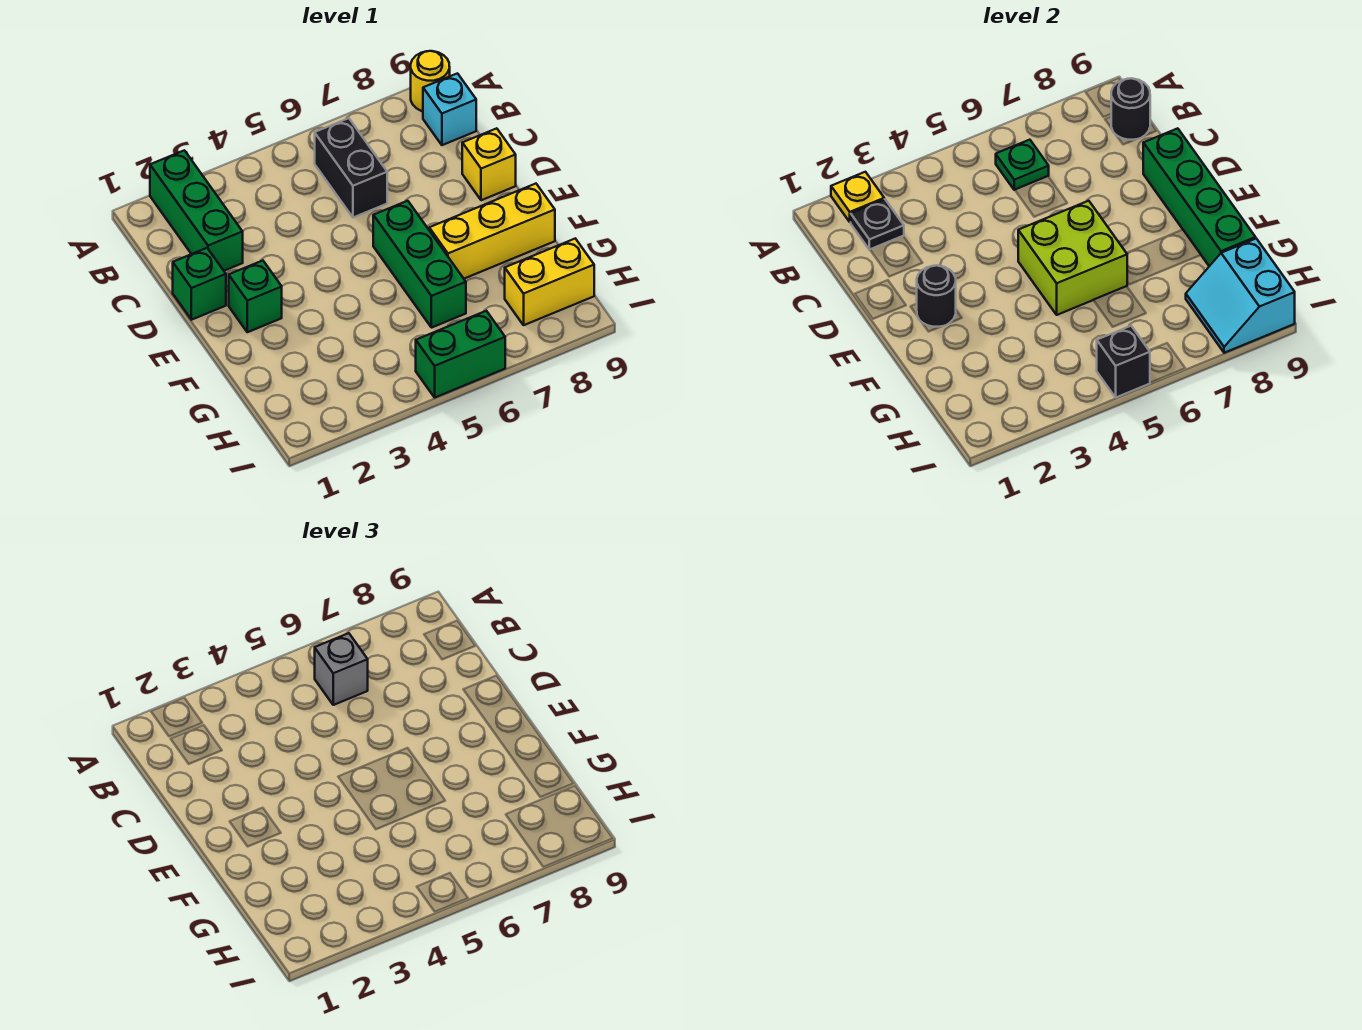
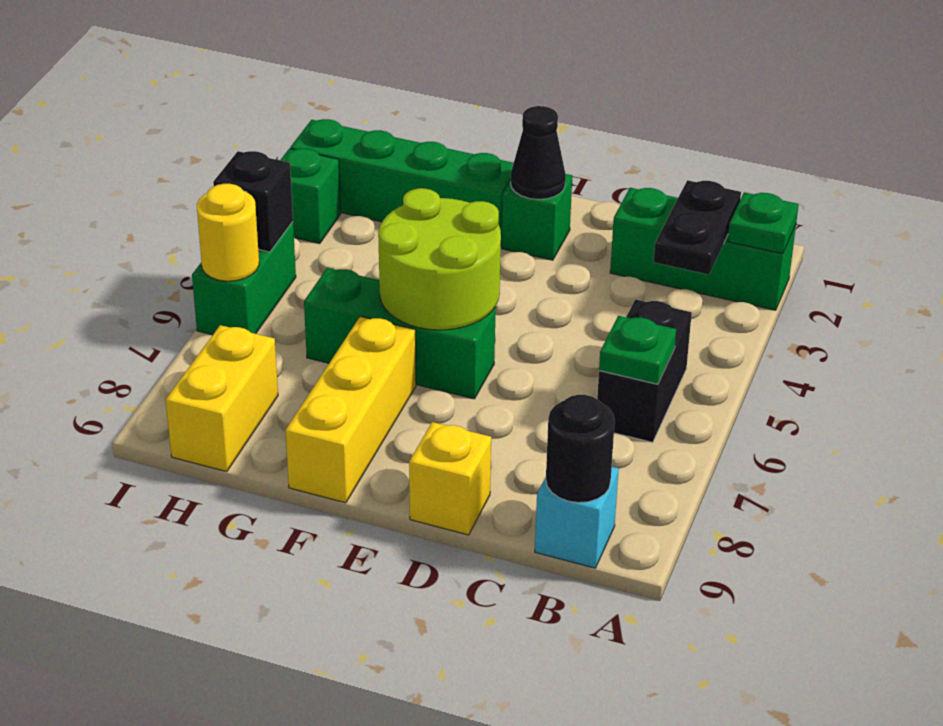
yellow 1x1 plate [831,172,884,222] -> green 1x1 plate [728,192,799,254]
yellow 1x1 round brick [411,51,450,111] -> yellow 1x1 round brick moved to [197,184,259,281]
black 1x1 plate [851,199,904,250] -> black 1x2 plate [654,180,741,275]
black 1x2 brick [315,118,387,217] -> black 1x2 brick turned to [597,299,692,442]
grey 1x1 brick [315,633,368,705] -> none
green 1x1 brick [173,248,226,320] -> green 1x1 brick moved to [280,149,341,244]
green 1x4 brick [1143,128,1256,266] -> green 1x4 brick moved to [290,119,513,244]
black 1x1 round brick [917,265,956,327] -> black 1x1 cone [510,106,566,200]
lime 2x2 brick [1018,201,1127,315] -> lime 2x2 round brick [378,188,501,330]
cyan 2x2 slope [1186,239,1295,353] -> none

